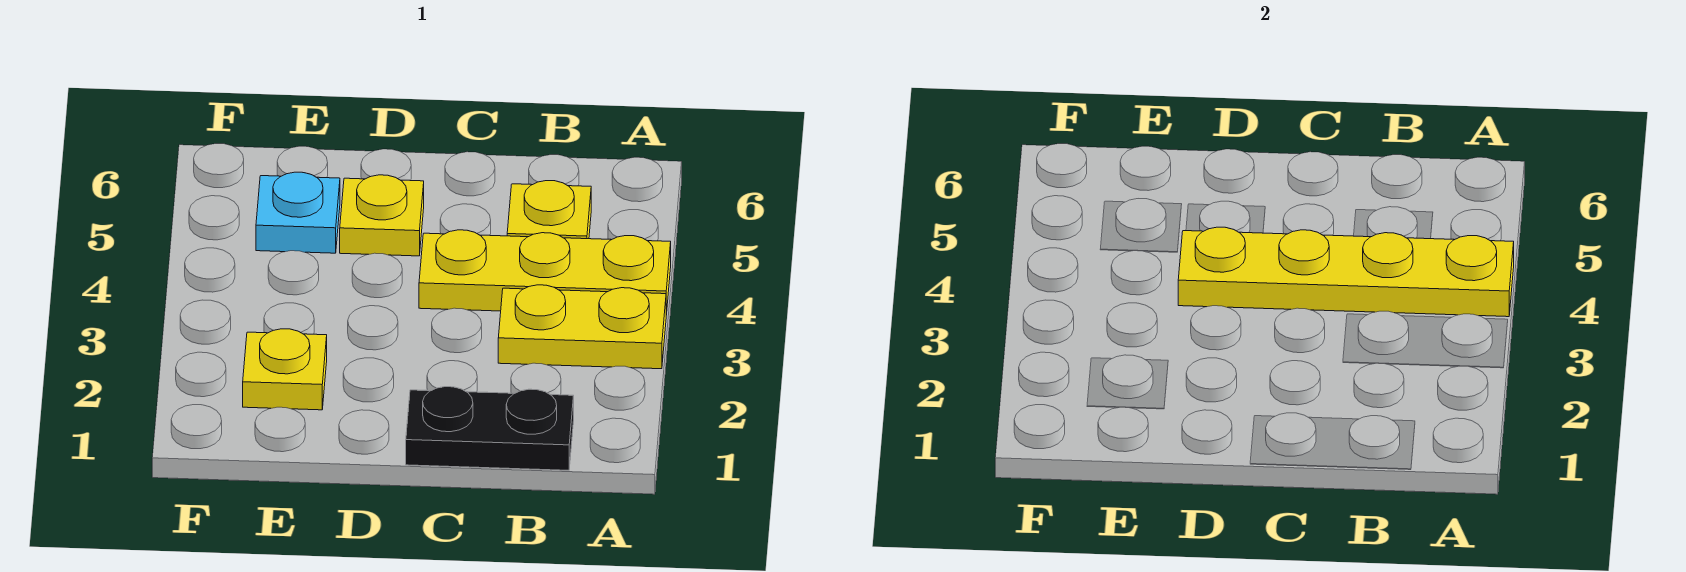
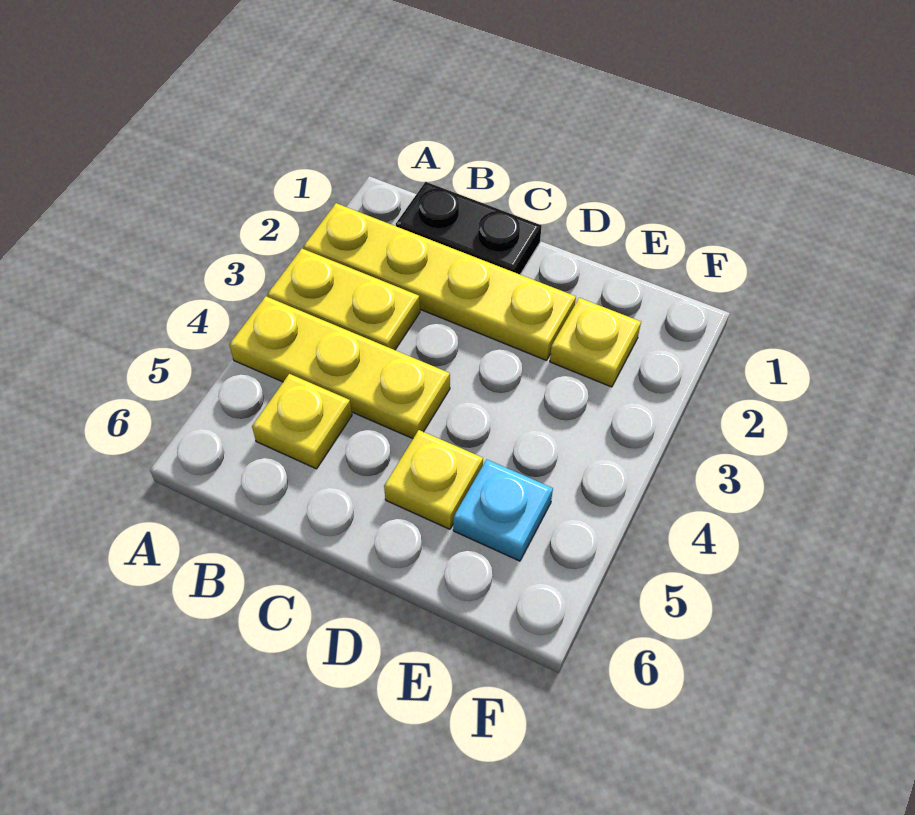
yellow 1x4 plate [1178,227,1514,317] -> yellow 1x4 plate moved to [303,203,576,361]

